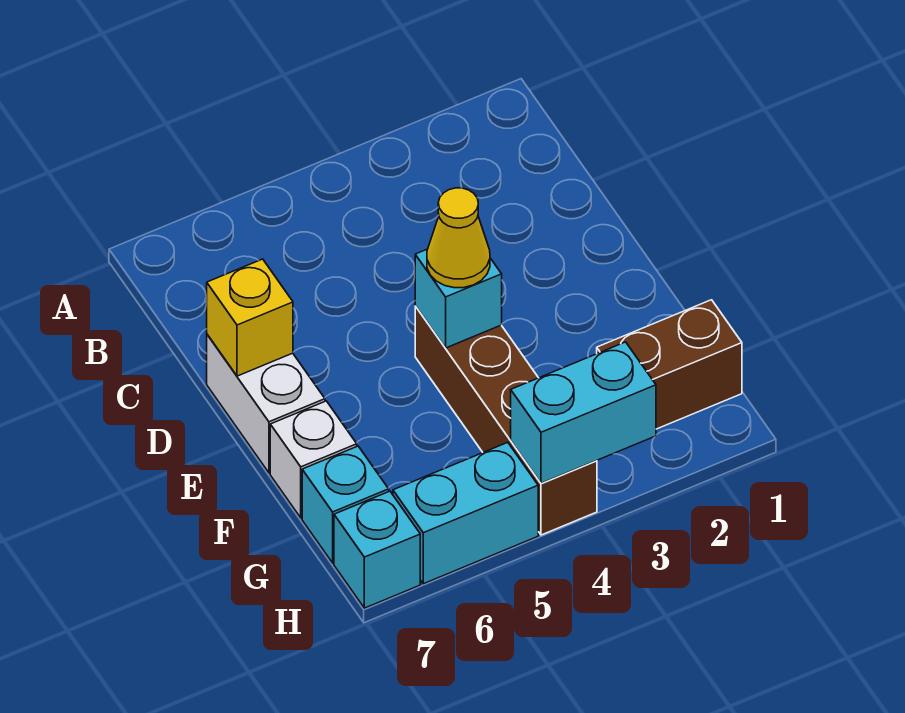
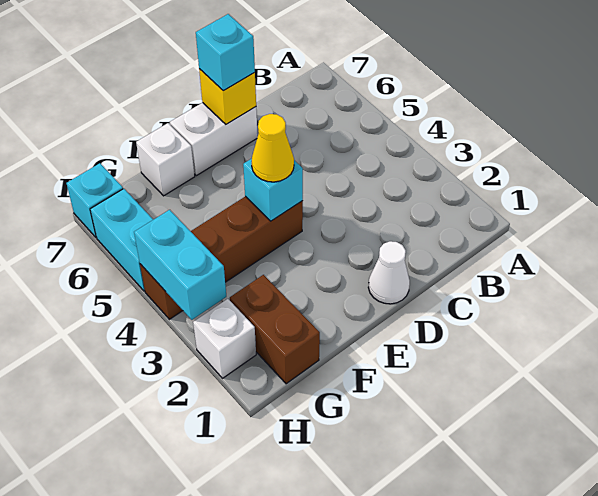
none -> white 1x1 cone [368,241,410,304]
cyan 1x1 brick [302,446,389,563] -> cyan 1x1 brick moved to [196,14,255,90]
none -> white 1x1 brick [193,299,256,378]

